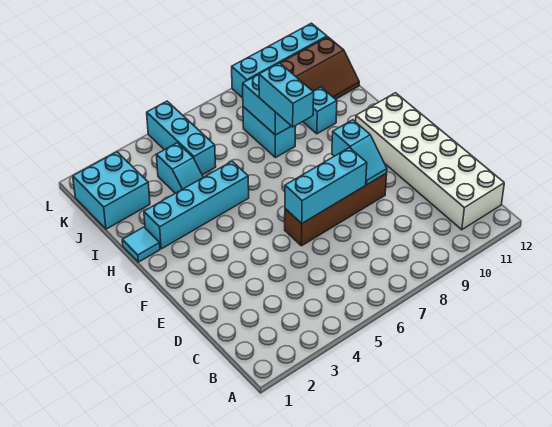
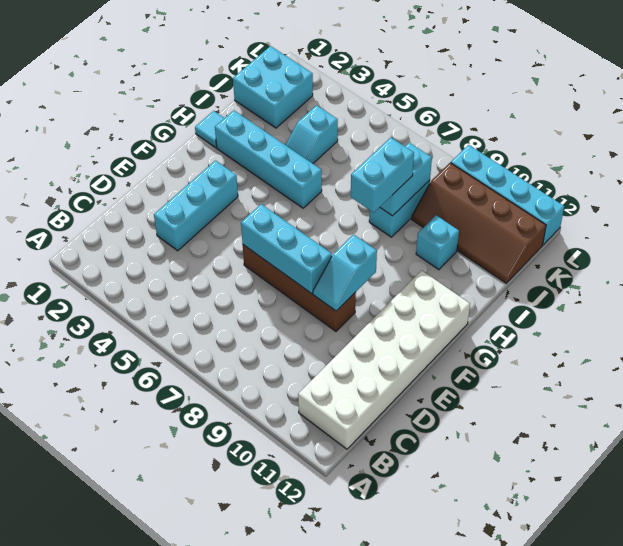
cyan 1x3 brick [147,101,216,175] -> cyan 1x3 brick moved to [154,160,238,251]

